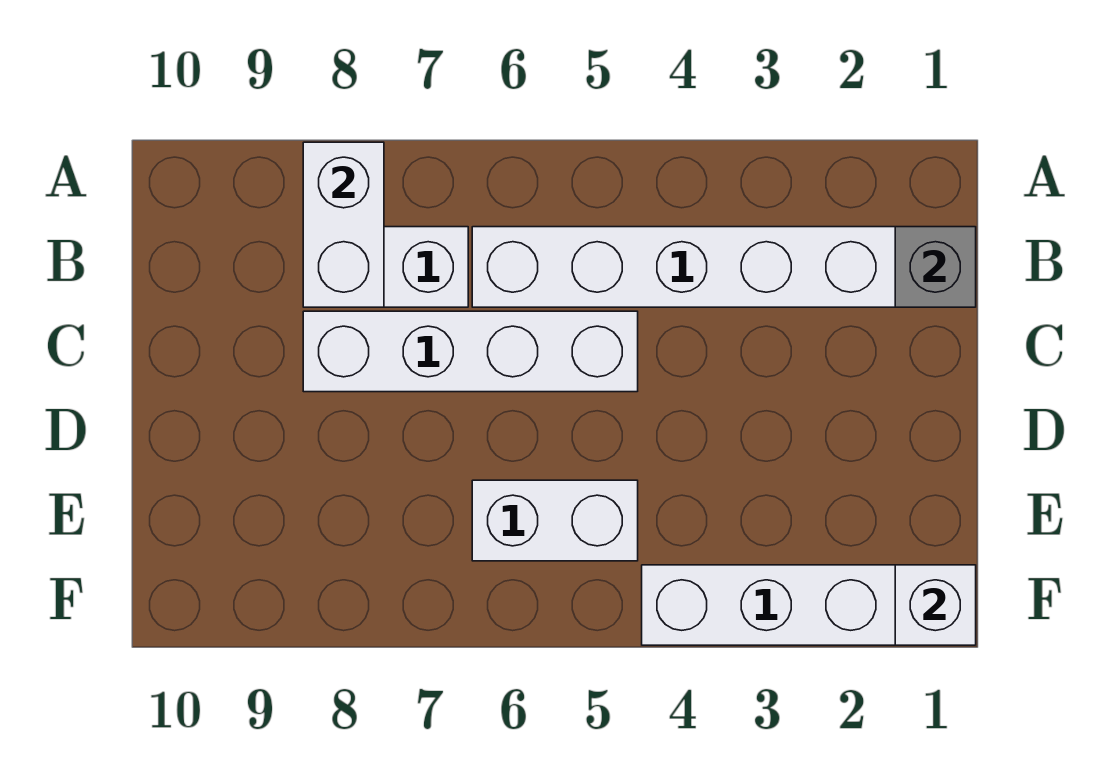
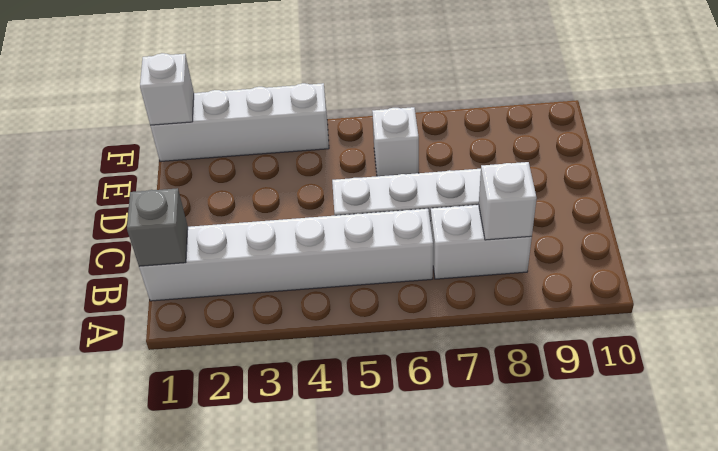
white 1x2 brick [303,142,384,307] -> white 1x1 brick [479,162,537,240]
white 1x2 brick [472,480,638,561] -> white 1x1 brick [372,107,419,176]

